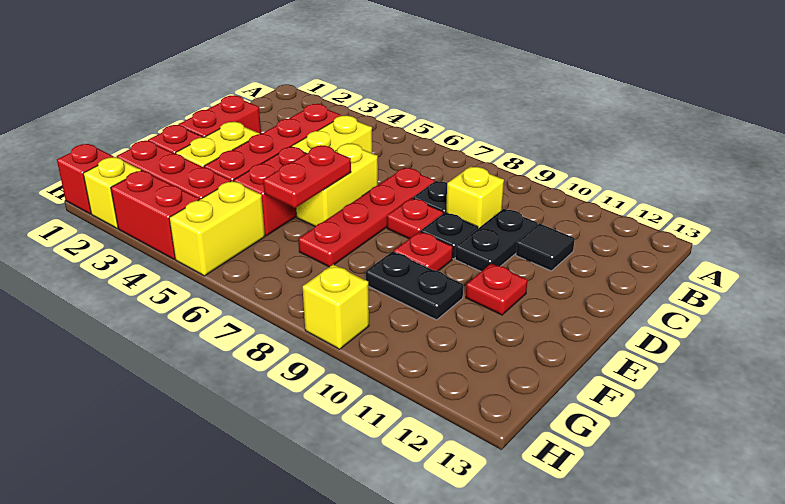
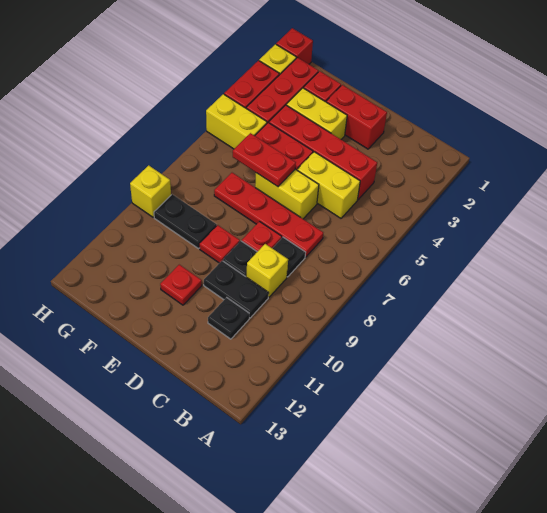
black 1x1 tile [516,224,575,271] -> black 1x1 plate [208,298,249,339]
black 1x2 plate [366,251,463,320] -> black 1x2 plate turned to [154,194,217,249]

